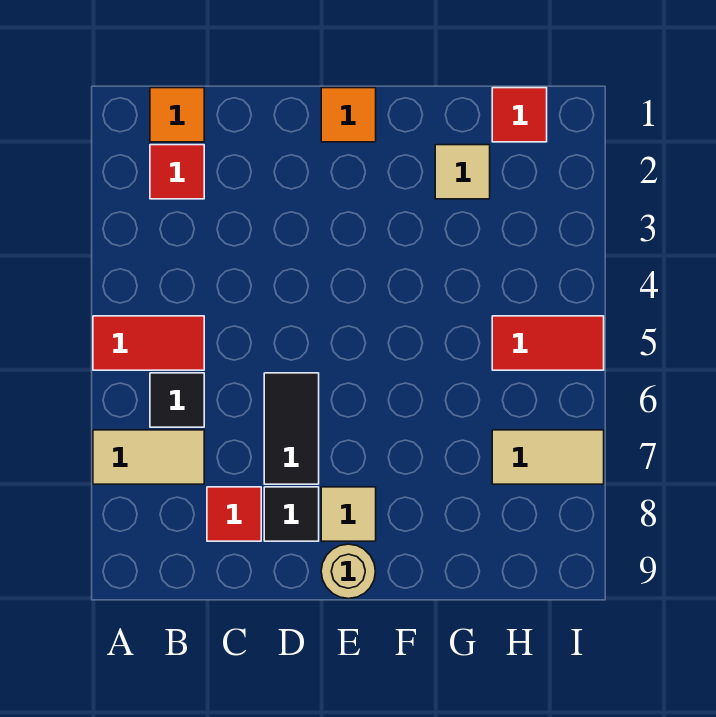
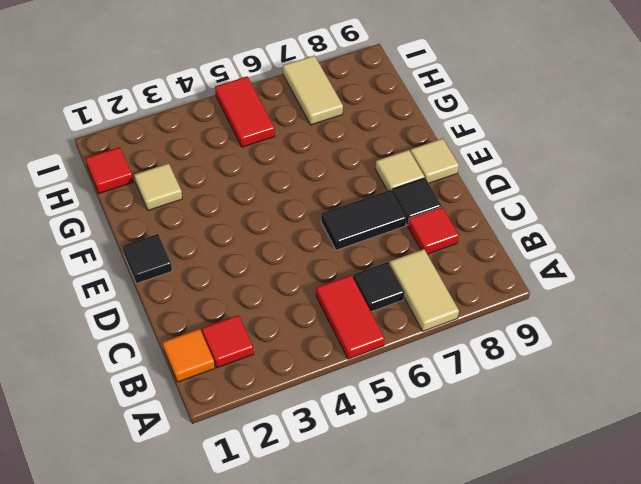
orange 1x1 tile [321,88,376,142] -> black 1x1 tile [122,234,172,284]
tan 1x1 round brick [321,544,376,599] -> tan 1x1 tile [410,138,459,183]

